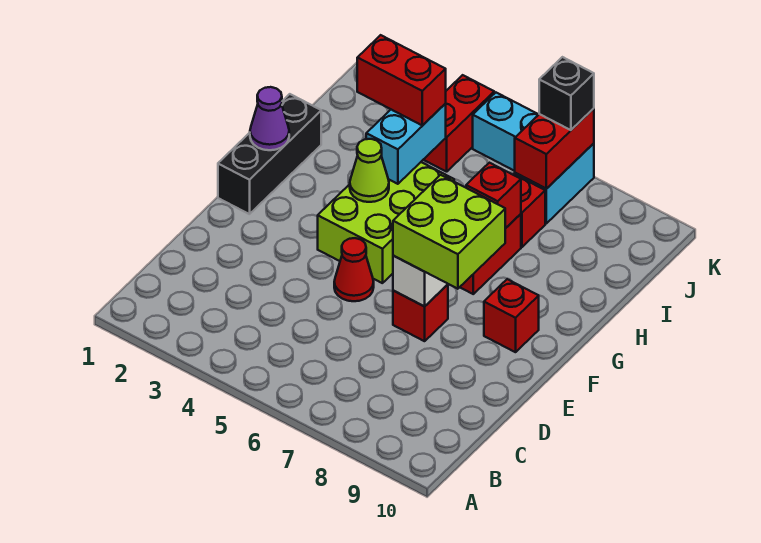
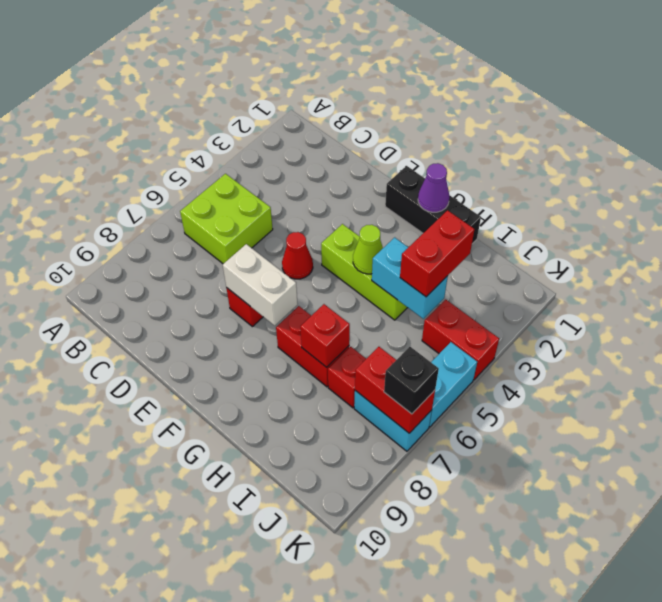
lime 2x2 brick [393,175,505,289] -> lime 2x2 brick moved to [180,174,273,264]
lime 2x3 brick [318,162,454,283] -> lime 1x3 brick [321,224,408,320]
red 1x1 brick [484,279,539,352] -> none

